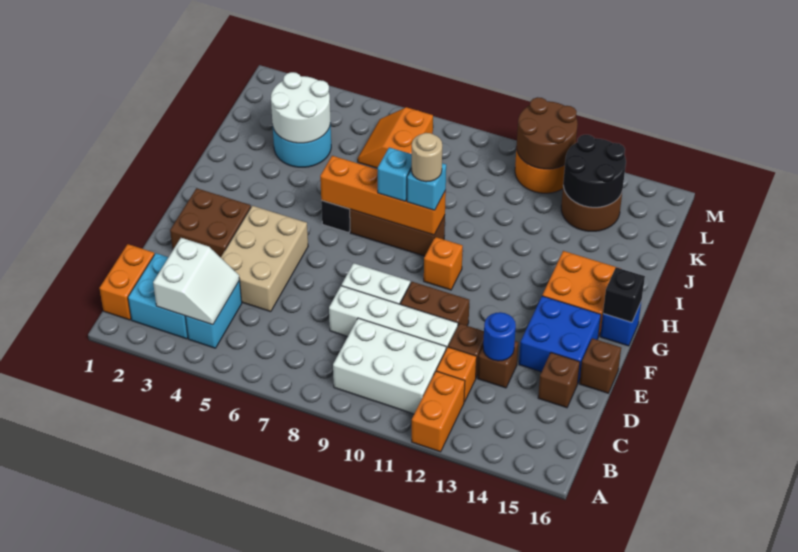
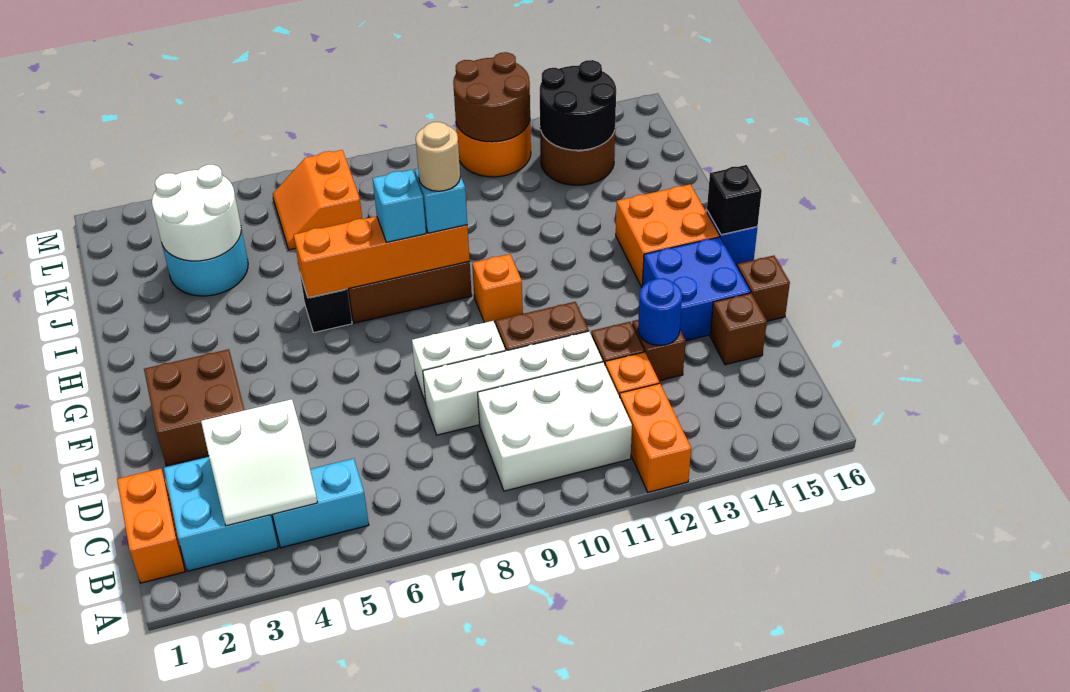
white 2x2 slope [153,238,240,325] -> white 2x2 slope turned to [201,399,318,526]
cyan 1x2 brick [185,280,242,348] -> cyan 1x2 brick turned to [272,458,369,548]
tan 2x3 brick [221,206,308,312] -> none

